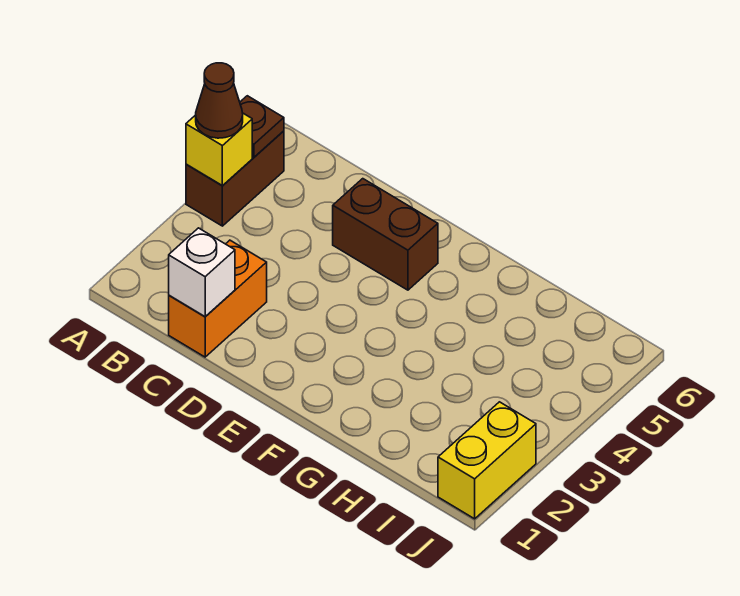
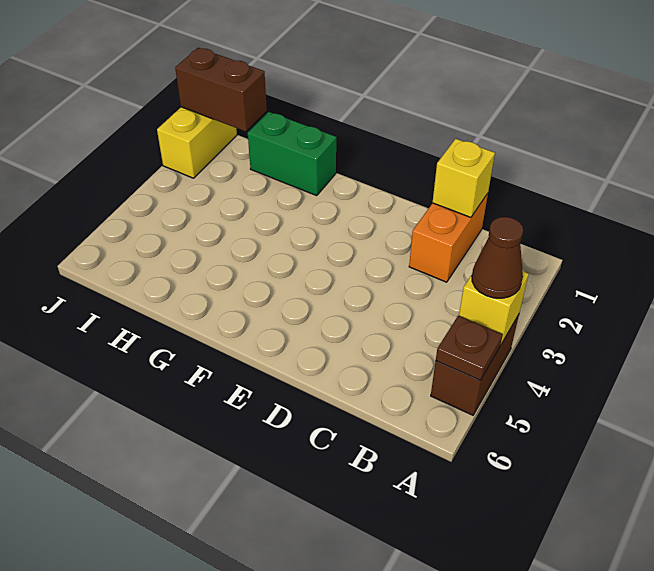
white 1x1 brick [169,228,235,317] -> yellow 1x1 brick [433,139,495,217]
brown 1x2 brick [333,179,438,290] -> brown 1x2 brick moved to [175,48,267,132]
none -> green 1x2 brick [248,112,336,196]

